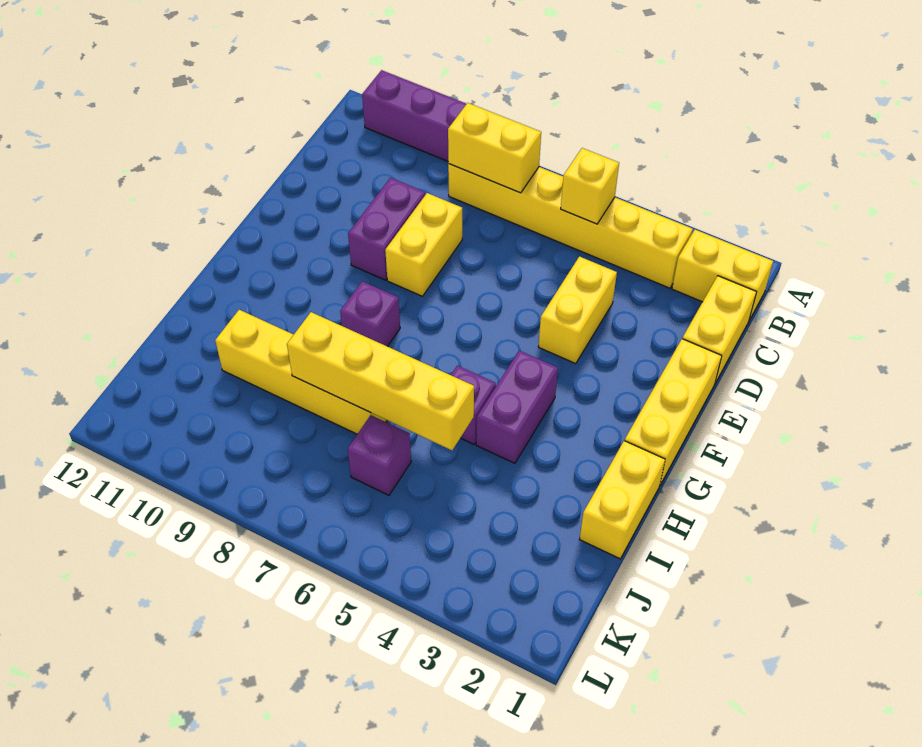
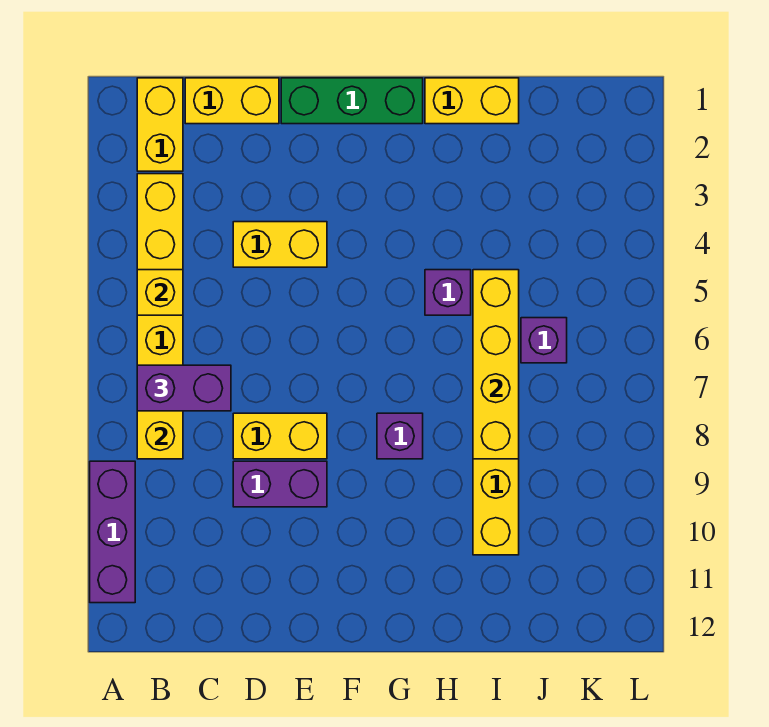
yellow 1x3 brick [625,339,722,485] -> green 1x3 brick [281,78,423,124]
purple 1x2 brick [476,351,558,463] -> purple 1x2 brick moved to [137,365,231,411]

